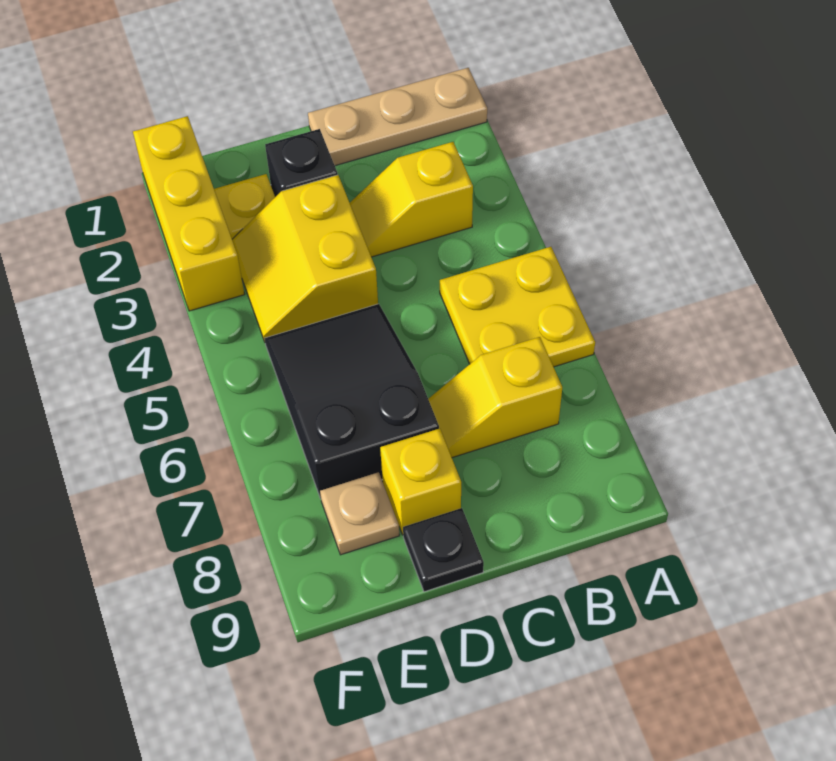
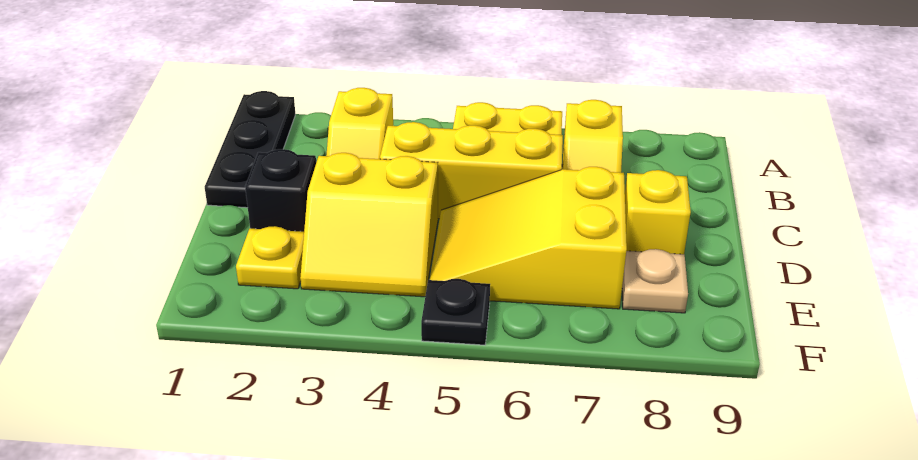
tan 1x3 plate [308,68,487,166] -> black 1x3 plate [205,91,295,208]
black 2x3 slope [265,304,439,499] -> yellow 2x3 slope [430,167,627,309]
black 1x1 plate [403,508,484,592] -> black 1x1 plate moved to [421,279,490,345]
yellow 1x3 brick [133,116,244,311] -> yellow 1x3 brick moved to [380,122,563,219]

